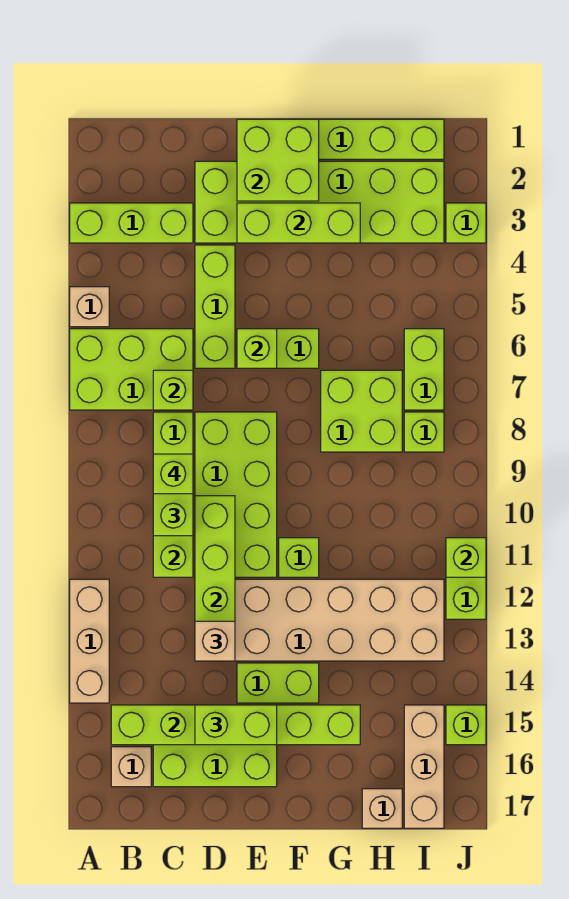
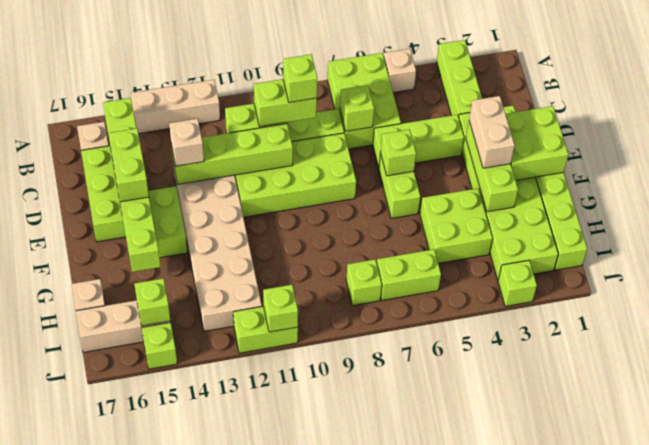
none -> tan 1x2 brick [469,96,515,168]
lime 1x1 brick [279,538,319,577] -> lime 1x1 brick moved to [134,278,170,326]
lime 2x2 brick [321,370,402,452] -> lime 2x2 brick moved to [420,188,492,263]

